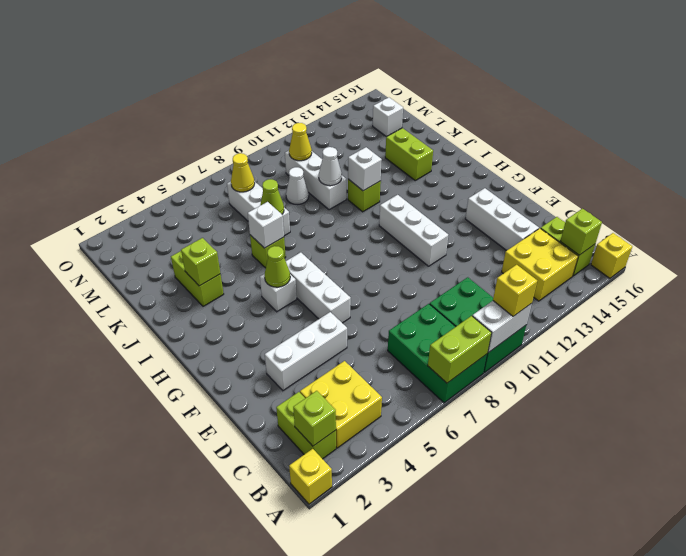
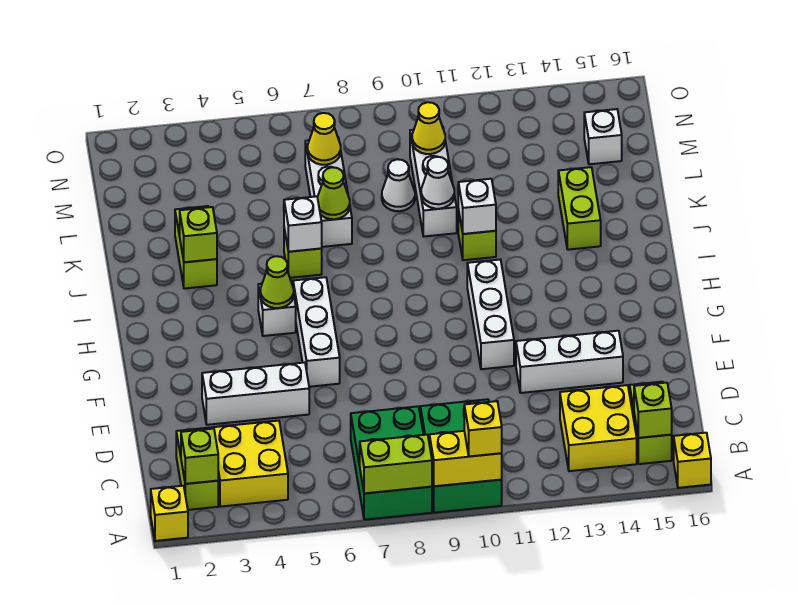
white 1x2 brick [472,301,532,352] -> yellow 1x2 brick [429,431,502,486]
white 1x3 brick [465,188,539,251] -> white 1x3 brick turned to [516,331,623,393]

